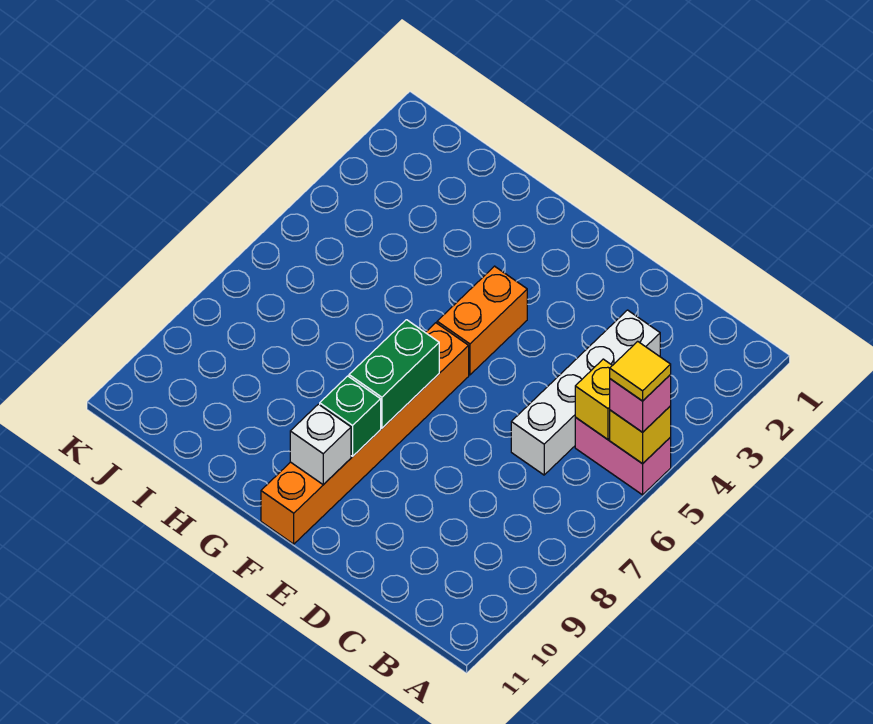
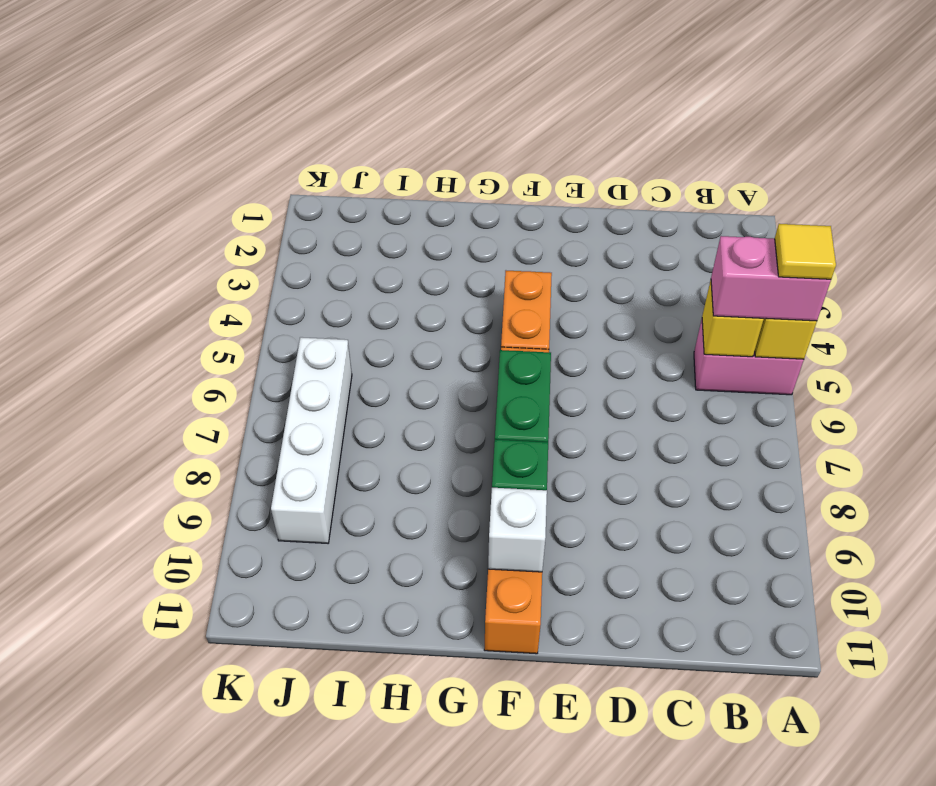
pink 1x1 brick [610,375,671,432] -> pink 1x2 brick [711,236,831,321]
white 1x4 brick [511,310,660,475] -> white 1x4 brick moved to [271,337,352,543]

